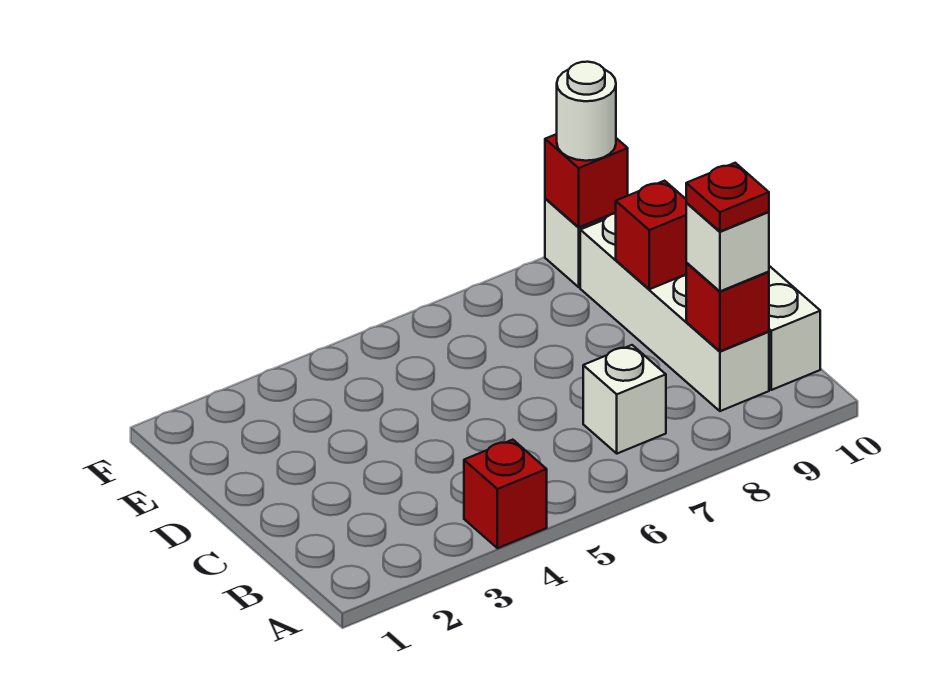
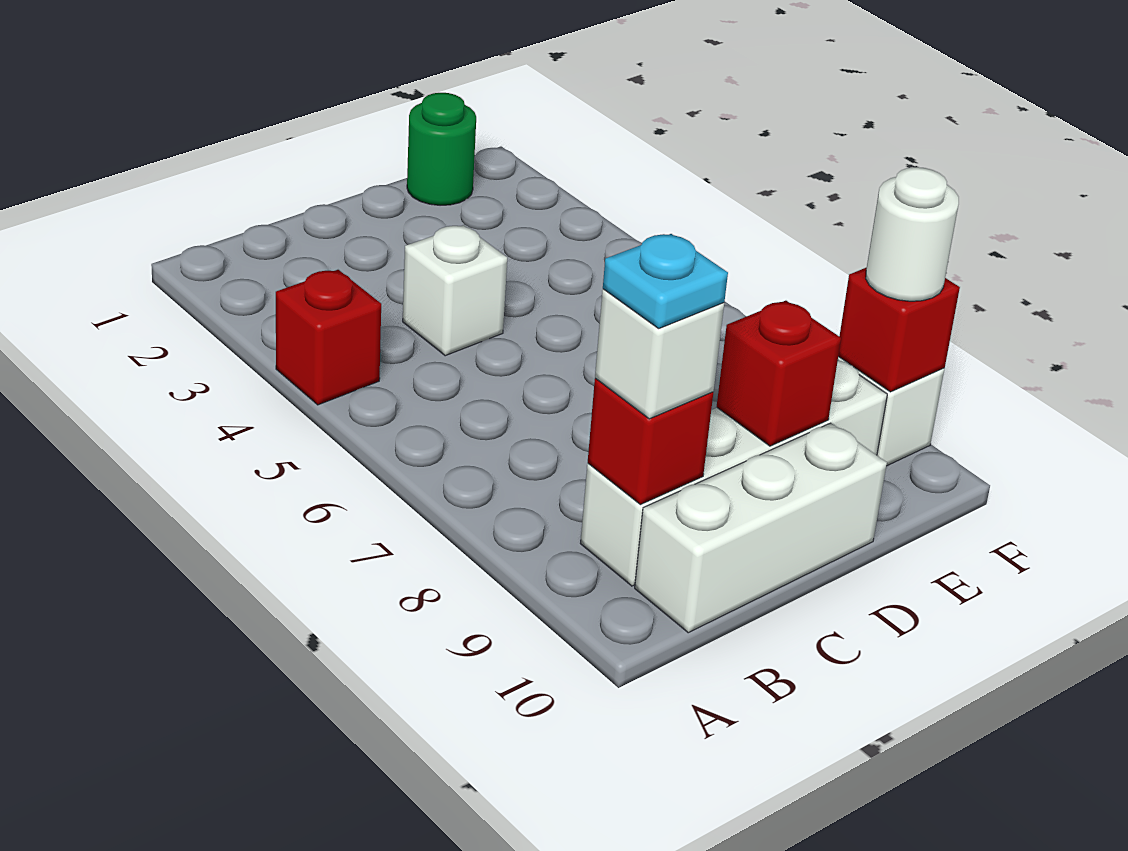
white 1x1 brick [583,345,666,454] -> white 1x1 brick moved to [403,225,507,356]
red 1x1 plate [686,163,769,231] -> cyan 1x1 plate [603,234,728,328]
none -> green 1x1 round brick [407,93,476,205]

